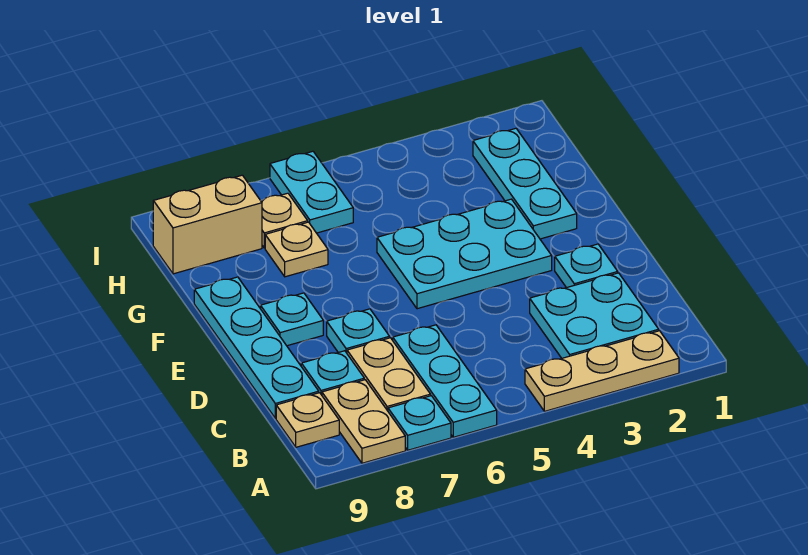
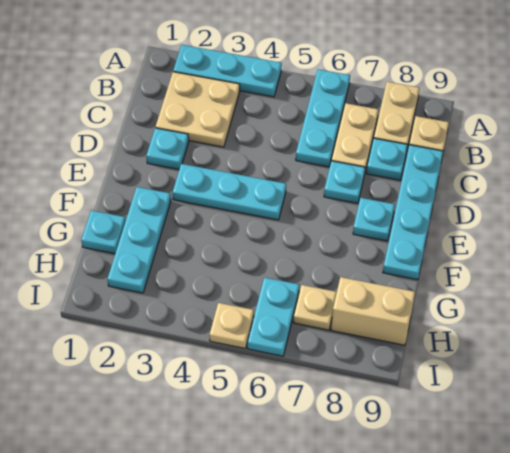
tan 1x3 plate [525,331,679,411] -> cyan 1x3 plate [173,45,282,97]
cyan 1x1 plate [388,396,451,450] -> cyan 1x1 plate moved to [81,210,126,254]
cyan 2x2 plate [530,273,659,358] -> tan 2x2 plate [156,72,240,147]
cyan 2x3 plate [377,199,552,309] -> cyan 1x3 plate [173,164,286,220]
tan 1x1 plate [265,222,328,277] -> tan 1x1 plate moved to [210,303,254,348]

